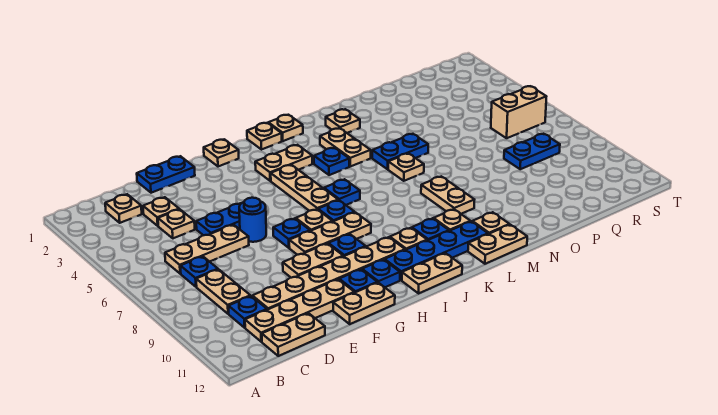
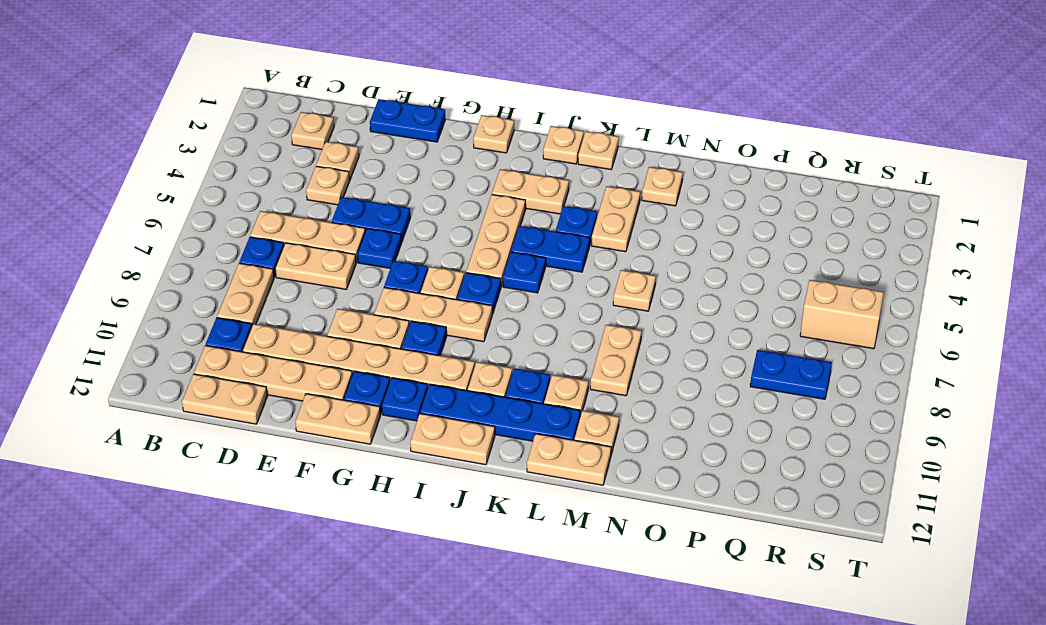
none -> tan 1x2 plate [275,243,356,289]
blue 1x1 round brick [239,198,266,242] -> blue 1x1 plate [358,228,401,268]
blue 1x2 plate [372,134,428,169] -> blue 1x2 plate moved to [511,226,590,272]

